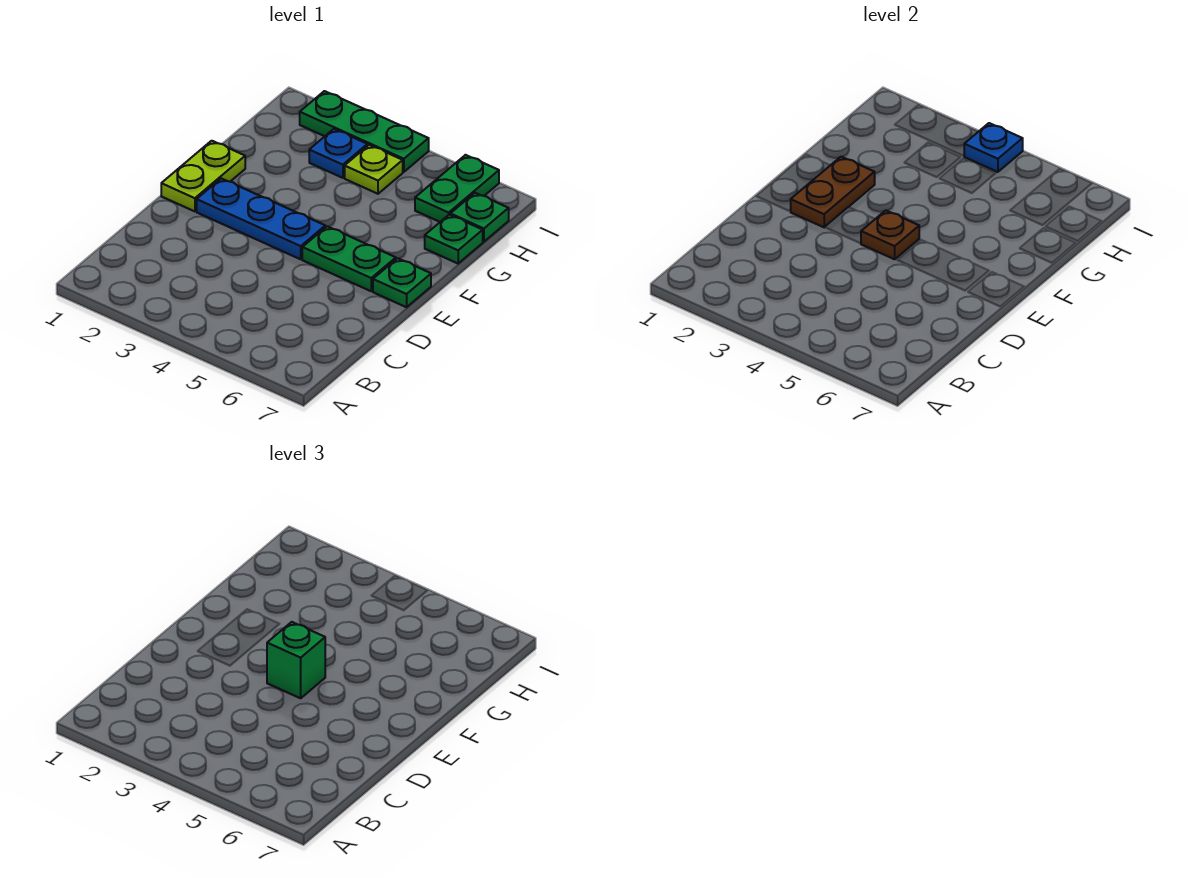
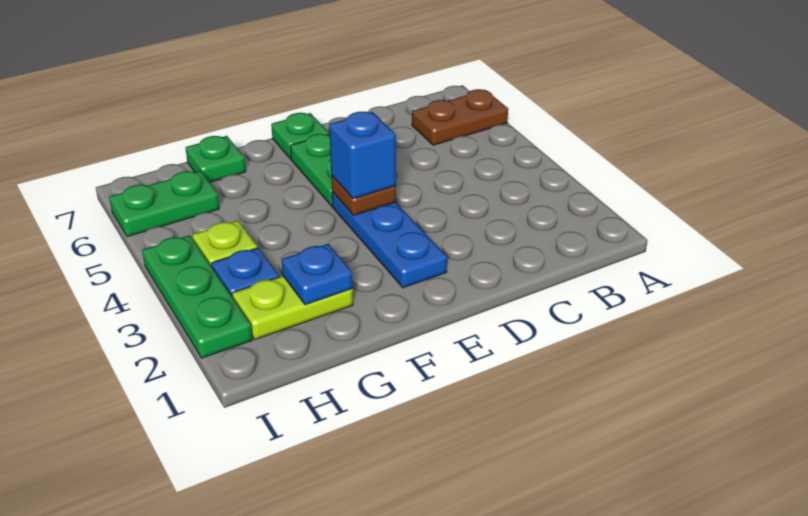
lime 1x2 plate [161,141,245,211] -> lime 1x2 plate moved to [232,276,353,339]
brown 1x2 plate [790,157,875,227] -> brown 1x2 plate moved to [412,89,508,145]
green 1x1 brick [267,622,325,698] -> blue 1x1 brick [329,112,396,199]
green 1x1 plate [450,193,509,242] -> none
blue 1x1 plate [964,123,1023,172] -> blue 1x1 plate moved to [282,244,352,305]

